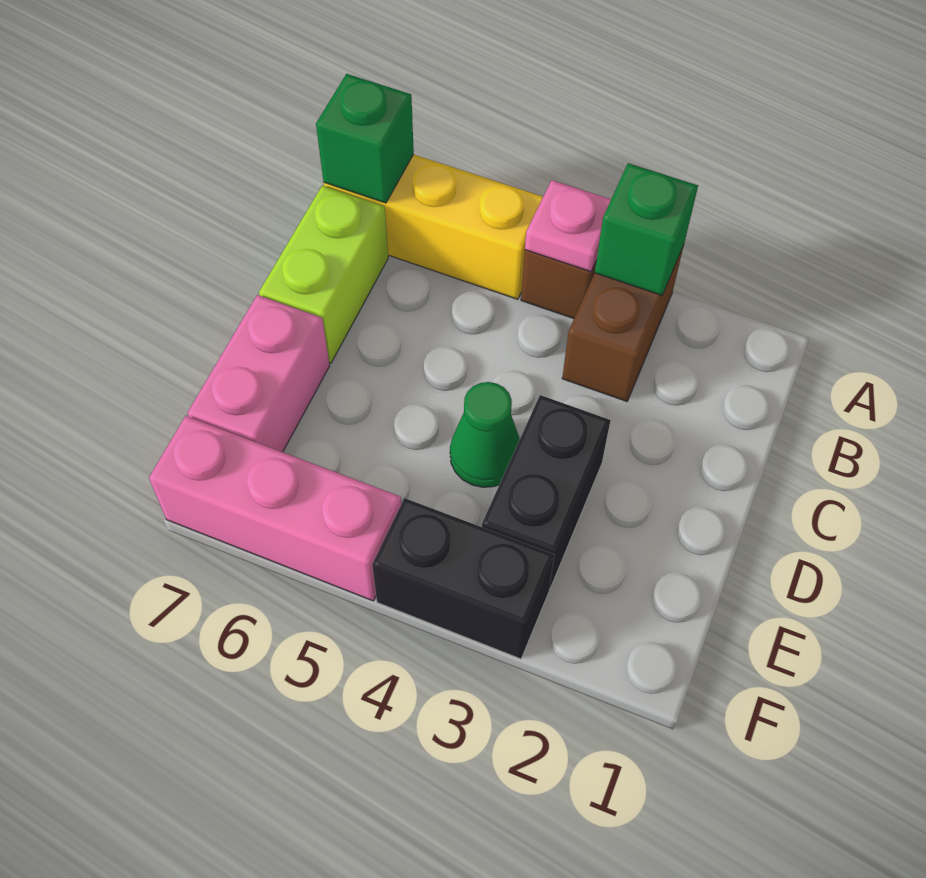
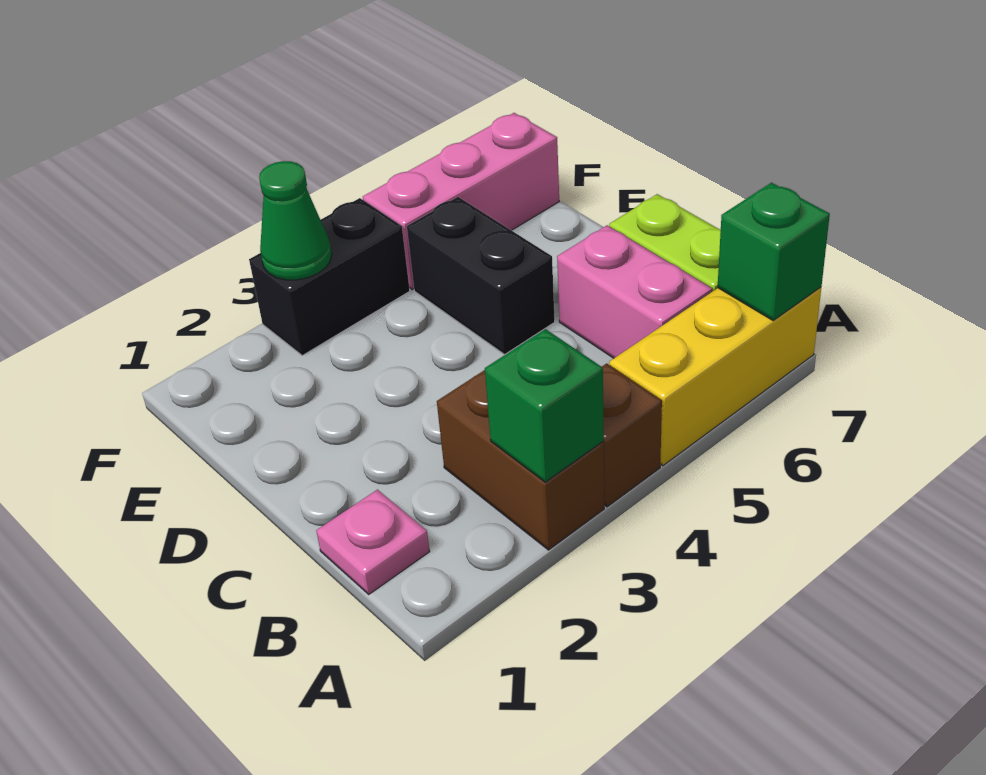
pink 1x1 plate [525,180,611,272] -> pink 1x1 plate moved to [316,490,430,594]
black 1x2 brick [482,395,610,590] -> black 1x2 brick moved to [407,197,555,354]
green 1x1 cone [450,382,520,487] -> green 1x1 cone moved to [259,161,332,280]
pink 1x2 brick [188,295,330,452] -> pink 1x2 brick moved to [557,225,712,358]

